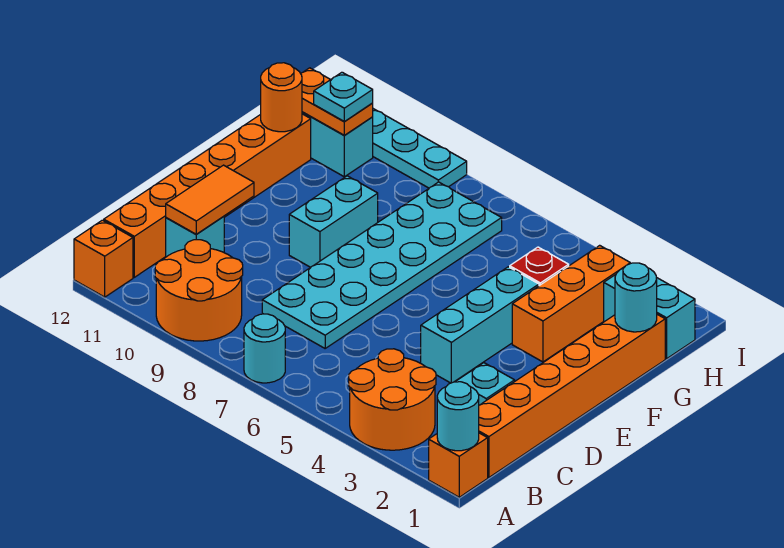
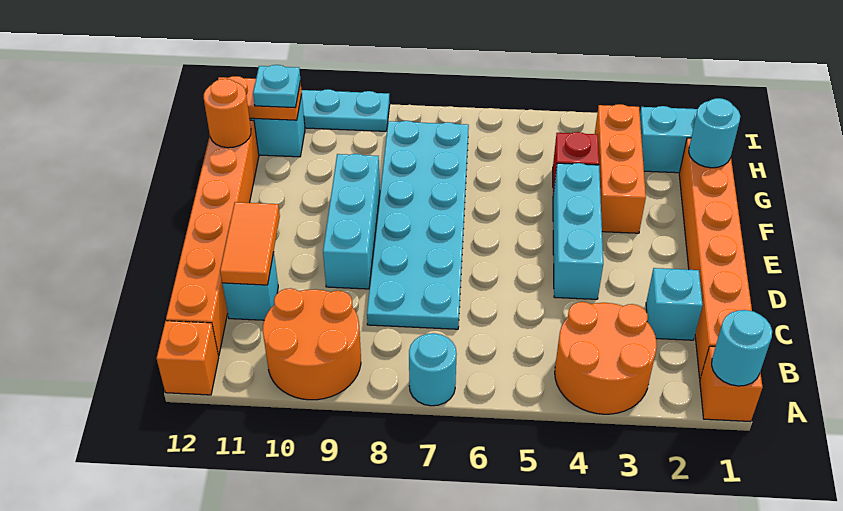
cyan 1x2 brick [289,176,378,268] -> cyan 1x3 brick [323,154,380,289]

